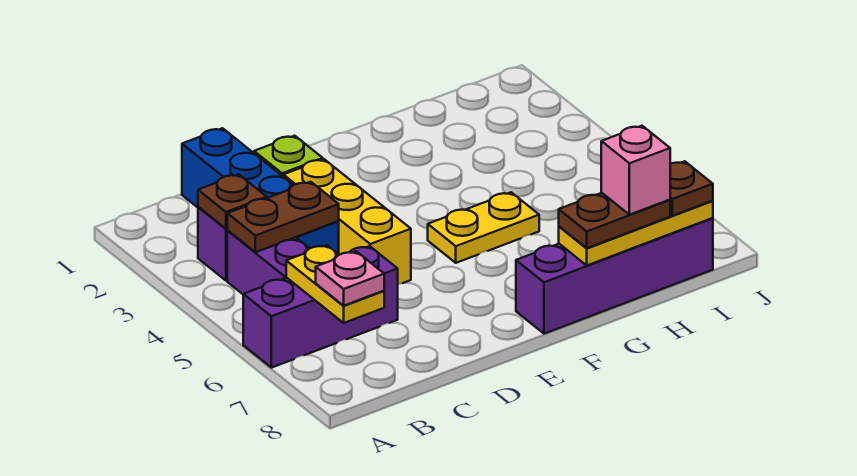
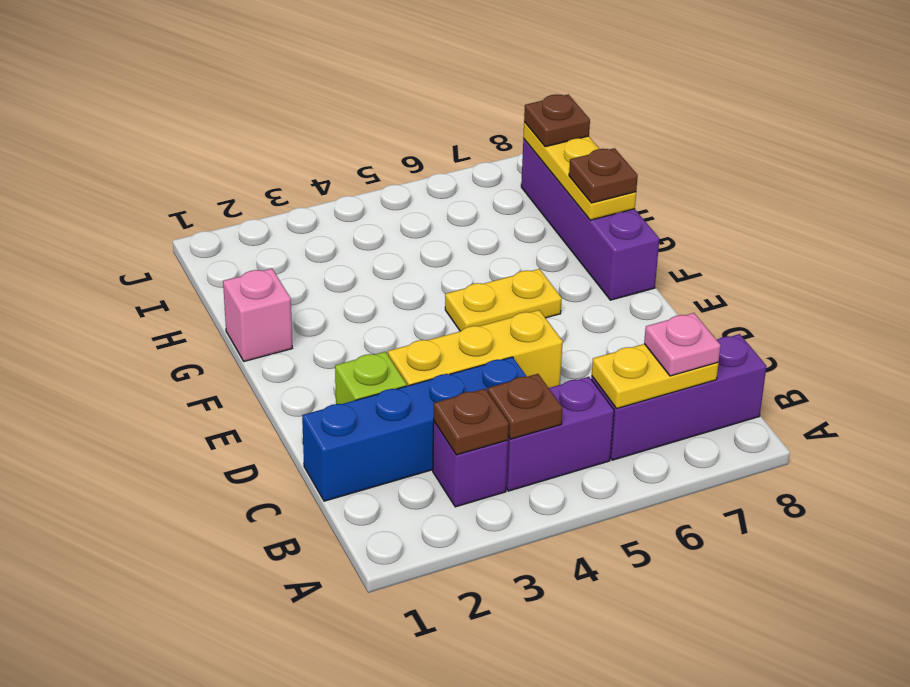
purple 1x3 brick [243,246,398,368] -> purple 1x3 brick turned to [591,334,766,460]
brown 1x2 plate [227,182,339,252] -> brown 1x1 plate [488,374,563,439]
yellow 1x2 plate [428,192,539,263] -> yellow 1x2 plate turned to [445,269,562,331]
brown 1x2 plate [559,193,670,248] -> brown 1x1 plate [569,148,638,203]
pink 1x1 brick [601,126,670,215] -> pink 1x1 brick moved to [223,268,292,361]

